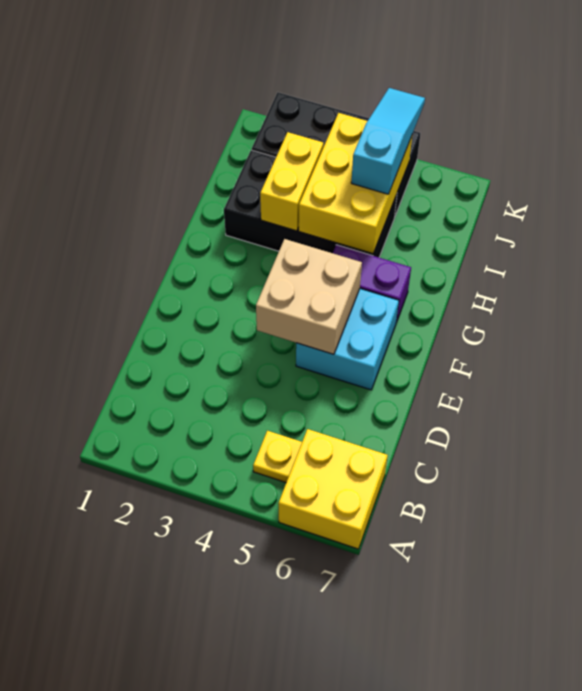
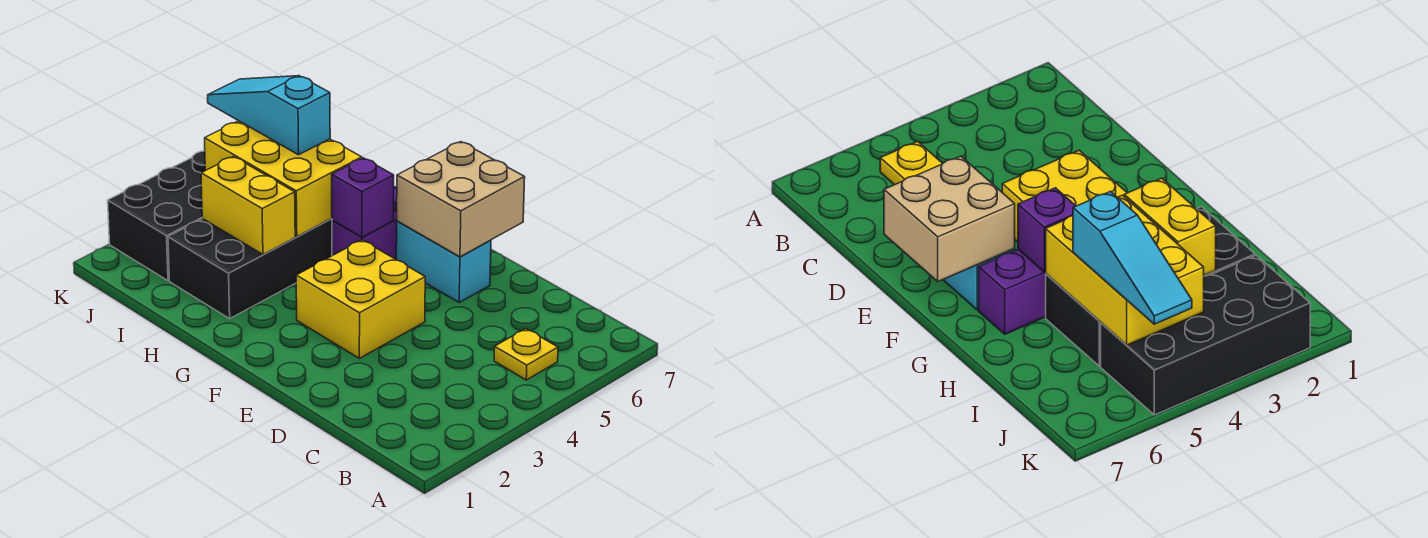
yellow 2x2 brick [278,429,388,549] -> yellow 2x2 brick moved to [296,240,425,358]
tan 2x2 brick [256,239,362,354] -> tan 2x2 brick moved to [397,142,525,257]
cyan 2x2 brick [296,289,399,390] -> cyan 1x2 brick [396,221,491,302]
none -> purple 1x1 brick [332,158,394,237]

